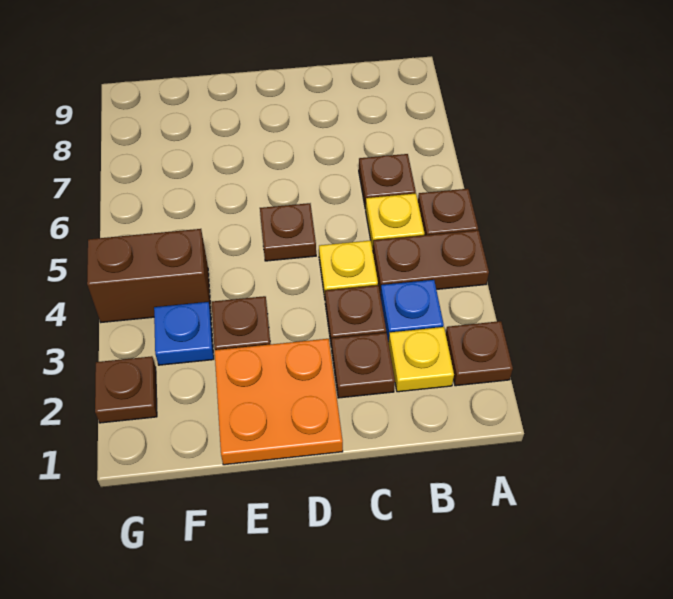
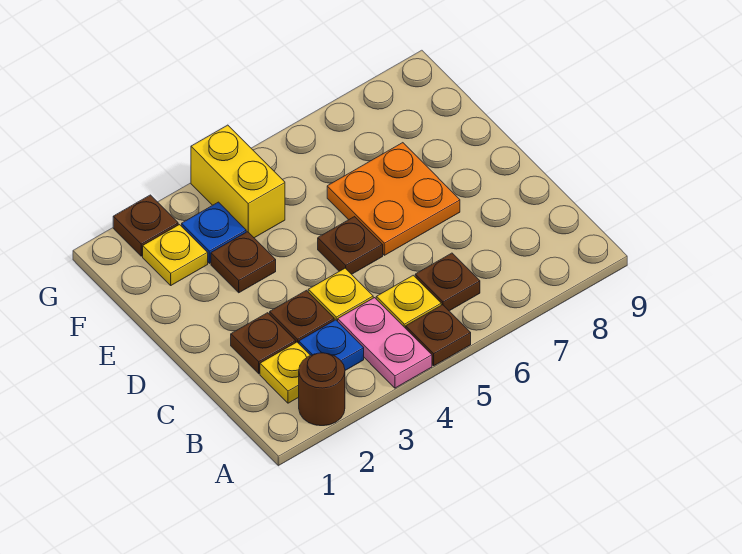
brown 1x1 plate [446,321,513,386] -> brown 1x1 round brick [299,353,345,426]
brown 1x2 plate [373,230,489,295] -> pink 1x2 plate [338,298,432,388]
orange 2x2 plate [215,339,343,465] -> orange 2x2 plate moved to [327,143,460,255]
none -> yellow 1x1 plate [143,225,208,285]
brown 1x2 brick [87,229,211,322] -> yellow 1x2 brick [191,125,285,238]

